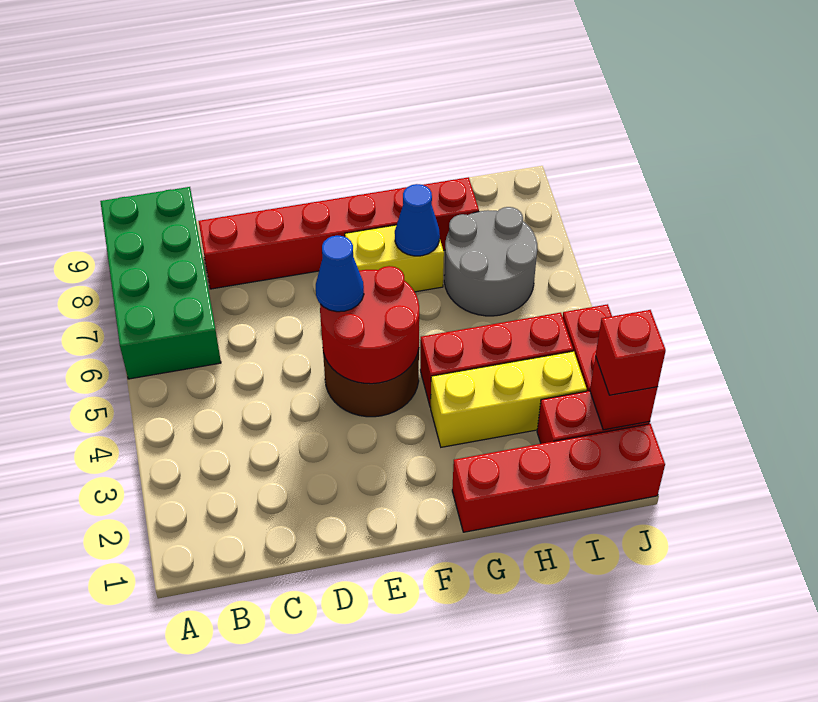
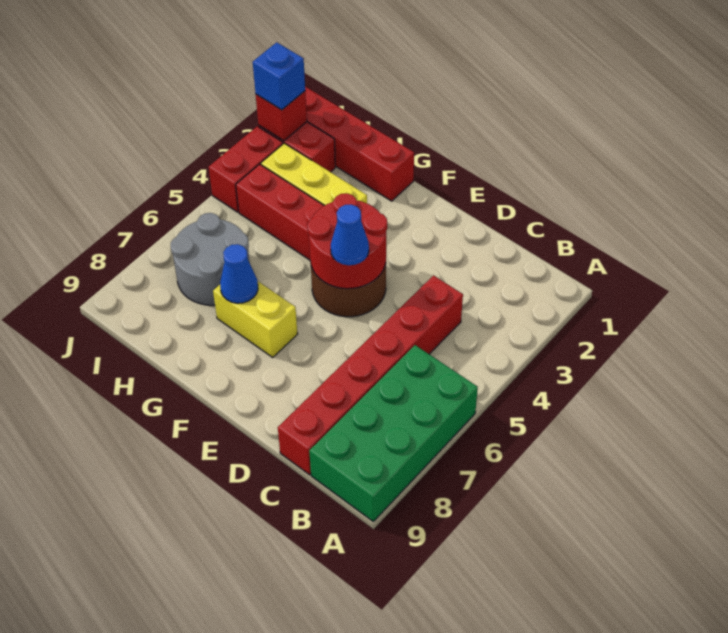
red 1x6 brick [199,177,479,289] -> red 1x6 brick turned to [278,276,463,475]
red 1x1 brick [596,310,666,395] -> blue 1x1 brick [253,42,305,110]

